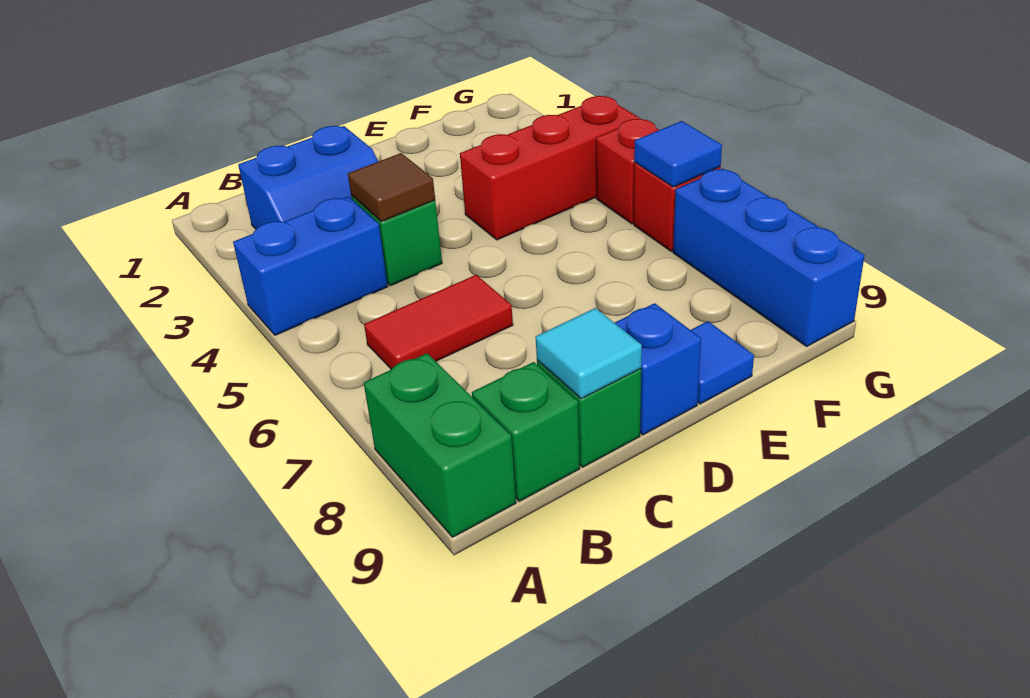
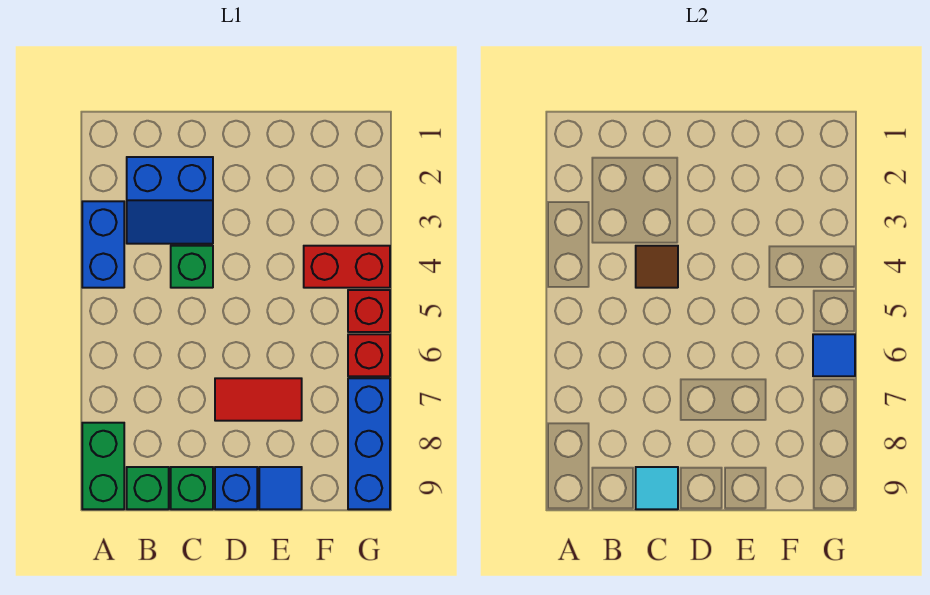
blue 1x2 brick [233,197,388,335] -> blue 1x2 brick turned to [82,201,124,288]
red 1x2 tile [364,275,513,369] -> red 1x2 tile moved to [215,378,302,421]
red 1x3 brick [460,96,640,240] -> red 1x2 brick [304,246,390,288]

